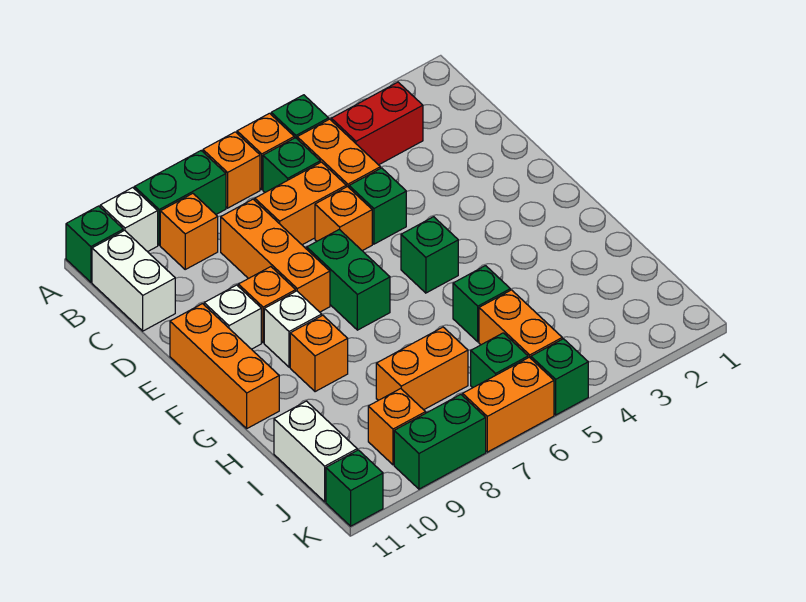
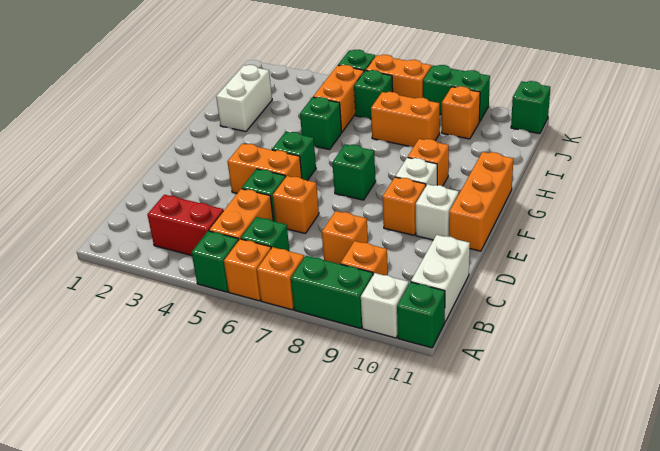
orange 1x2 brick [255,162,346,245] -> orange 1x2 brick moved to [228,144,302,193]
orange 1x3 brick [221,199,330,312] -> orange 1x1 brick [322,211,368,264]
green 1x2 brick [307,229,390,330] -> green 1x1 brick [332,144,376,200]
white 1x2 brick [274,401,357,502] -> white 1x2 brick moved to [216,65,272,132]

